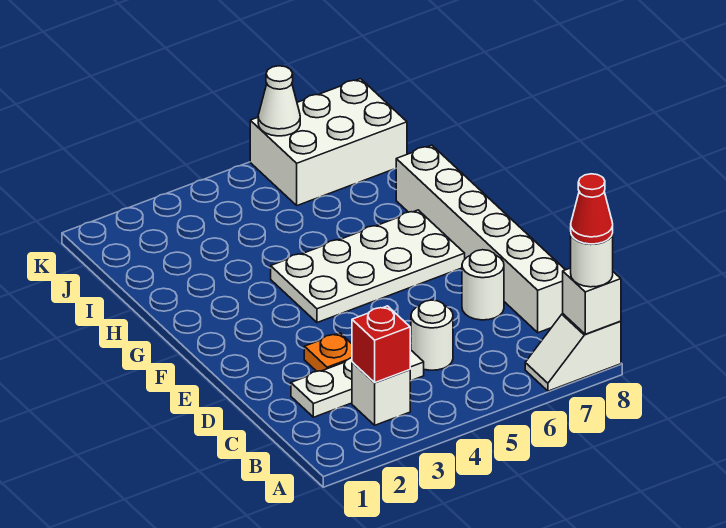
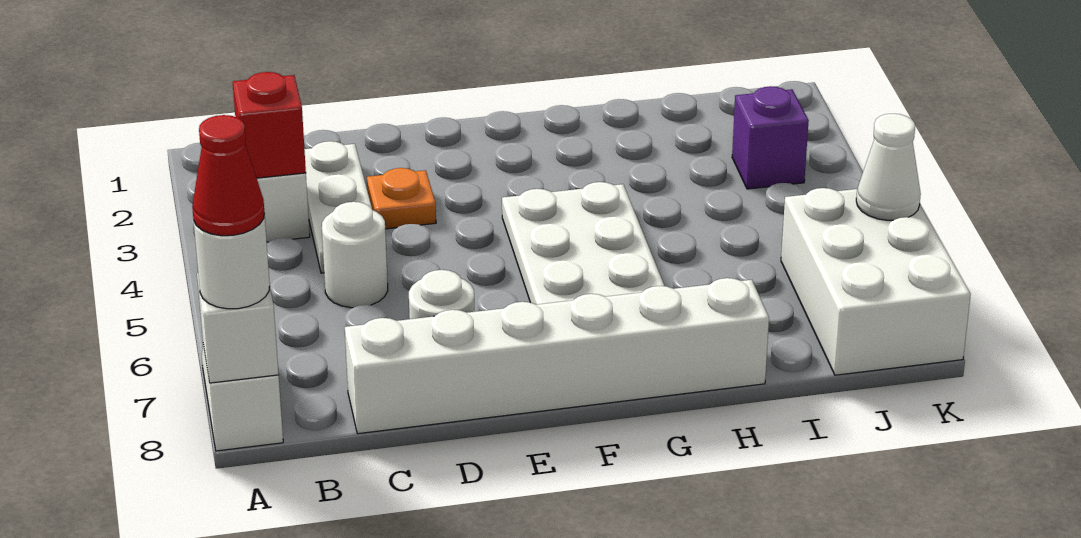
none -> purple 1x1 brick [732,86,809,189]

